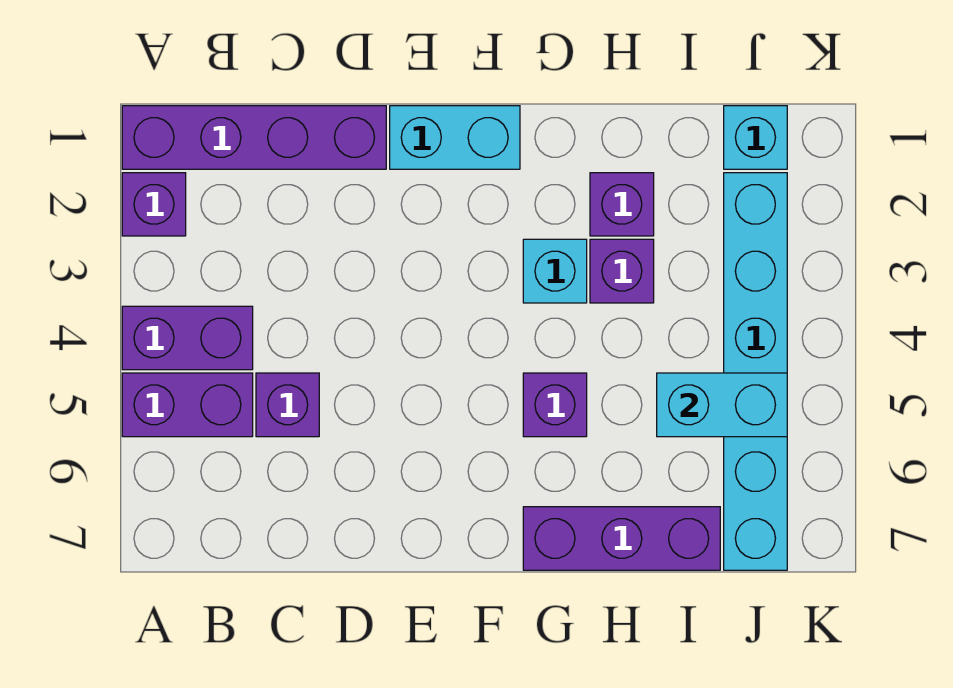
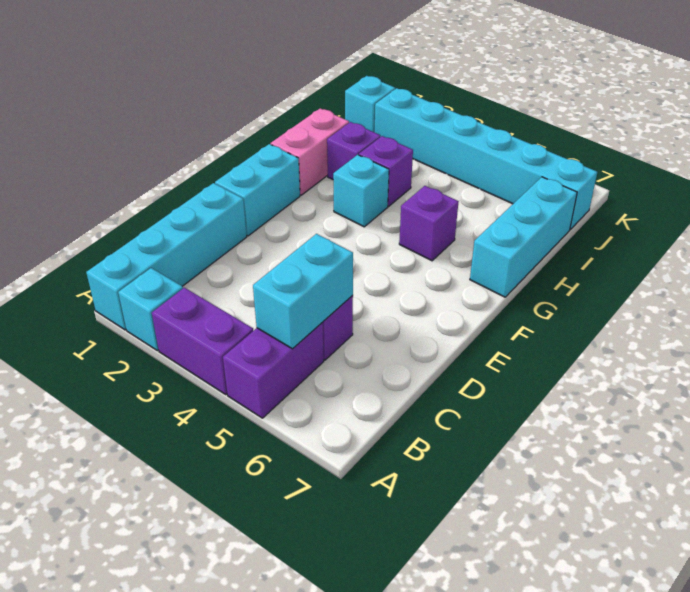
purple 1x4 brick [122,106,386,169] -> cyan 1x4 brick [86,183,247,330]
purple 1x1 brick [122,173,186,236] -> cyan 1x1 brick [118,268,183,351]
purple 1x2 brick [122,306,253,370] -> purple 1x2 brick turned to [152,288,253,395]
none -> pink 1x2 brick [271,108,349,195]
purple 1x3 brick [523,507,720,570] -> cyan 1x3 brick [470,177,577,297]
cyan 1x2 brick [657,373,787,437] -> cyan 1x2 brick moved to [253,234,353,349]

